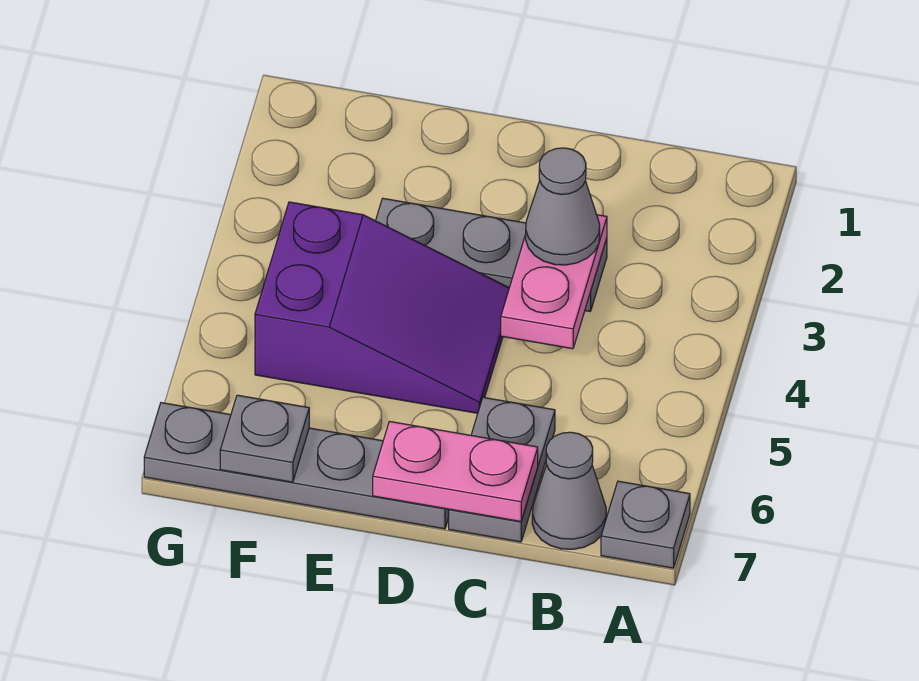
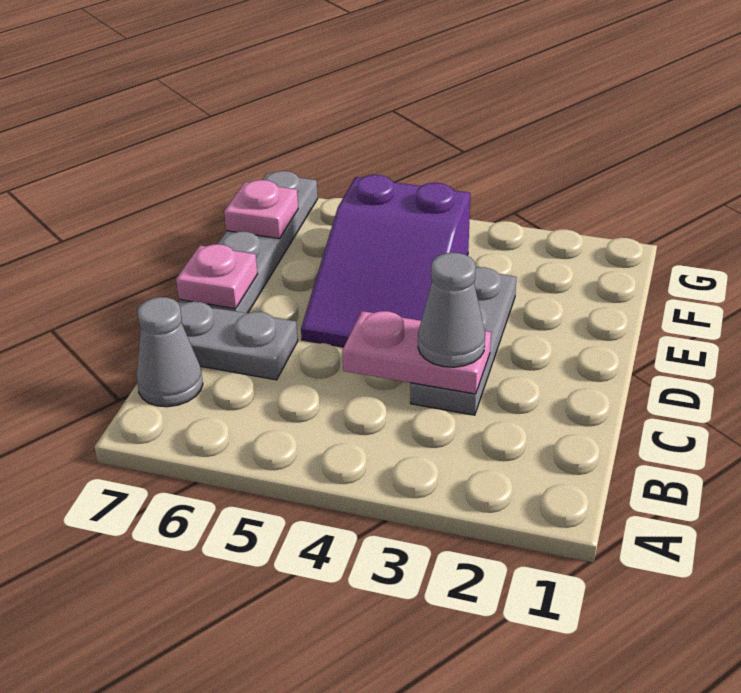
grey 1x1 plate [601,481,690,568] -> none
pink 1x2 plate [373,421,538,521] -> pink 1x1 plate [176,244,258,309]
grey 1x1 plate [220,395,309,482] -> pink 1x1 plate [224,180,298,239]

